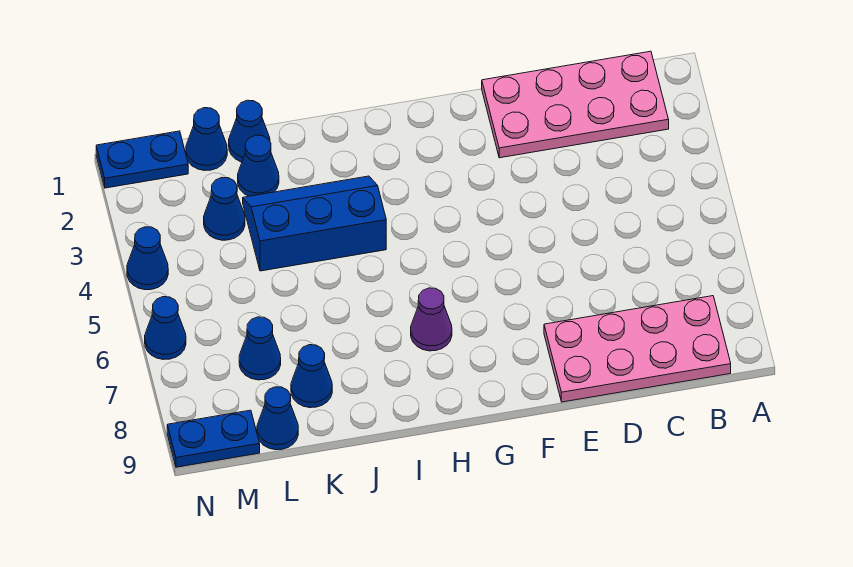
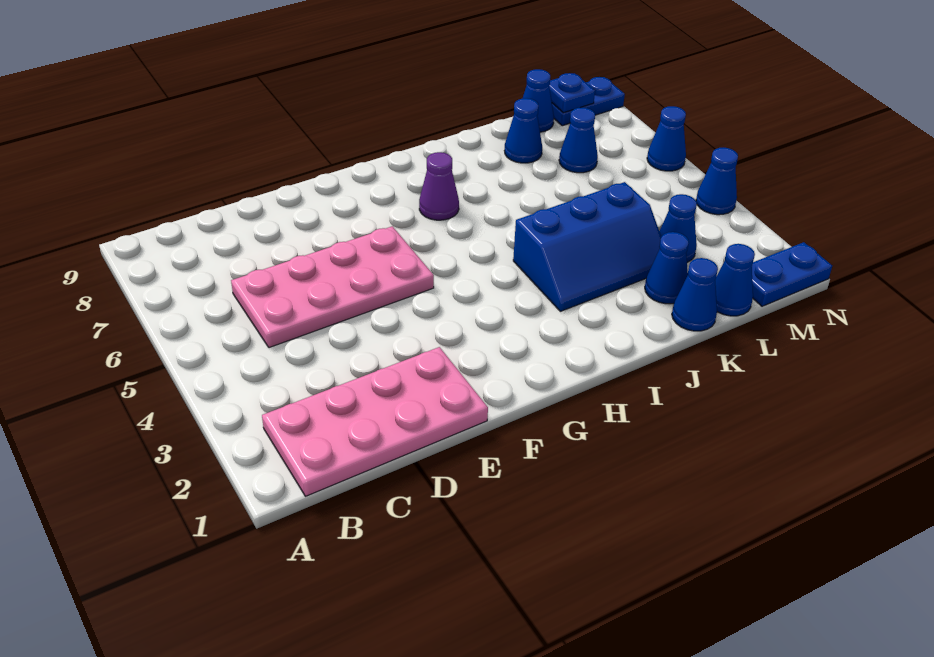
pink 2x4 plate [544,296,731,402] -> pink 2x4 plate moved to [231,226,434,348]
none -> blue 1x1 plate [549,73,595,113]

